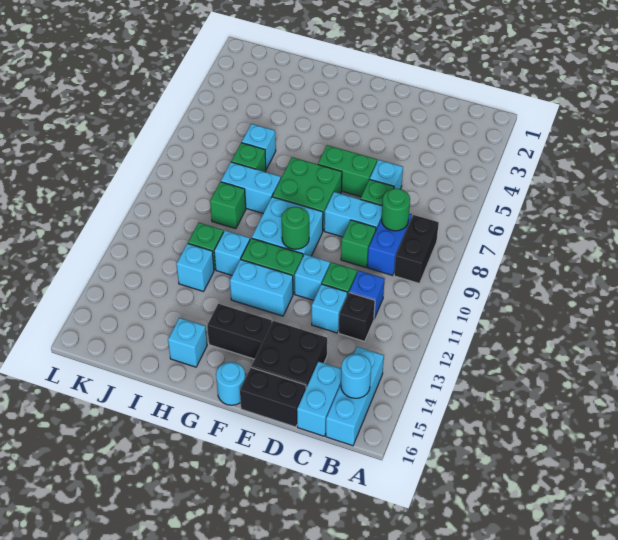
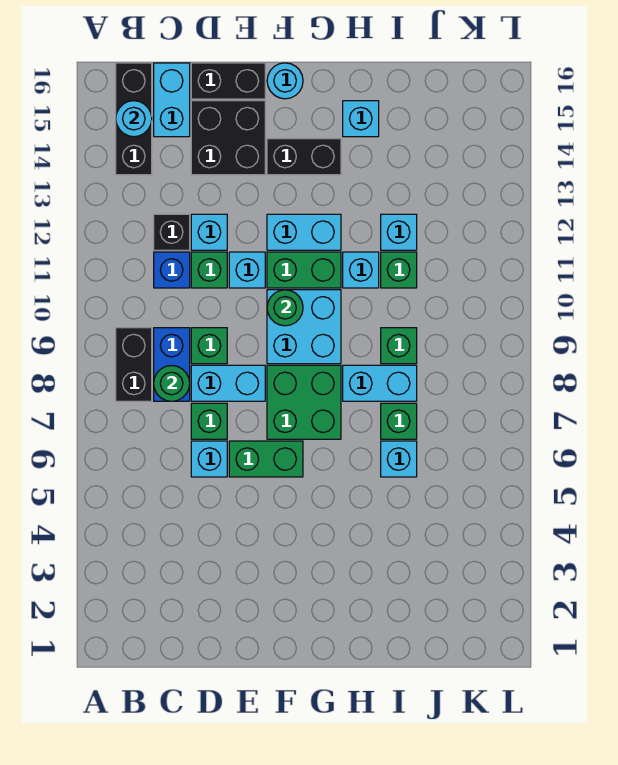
cyan 1x3 brick [326,347,384,446] -> black 1x3 brick [116,63,152,175]

